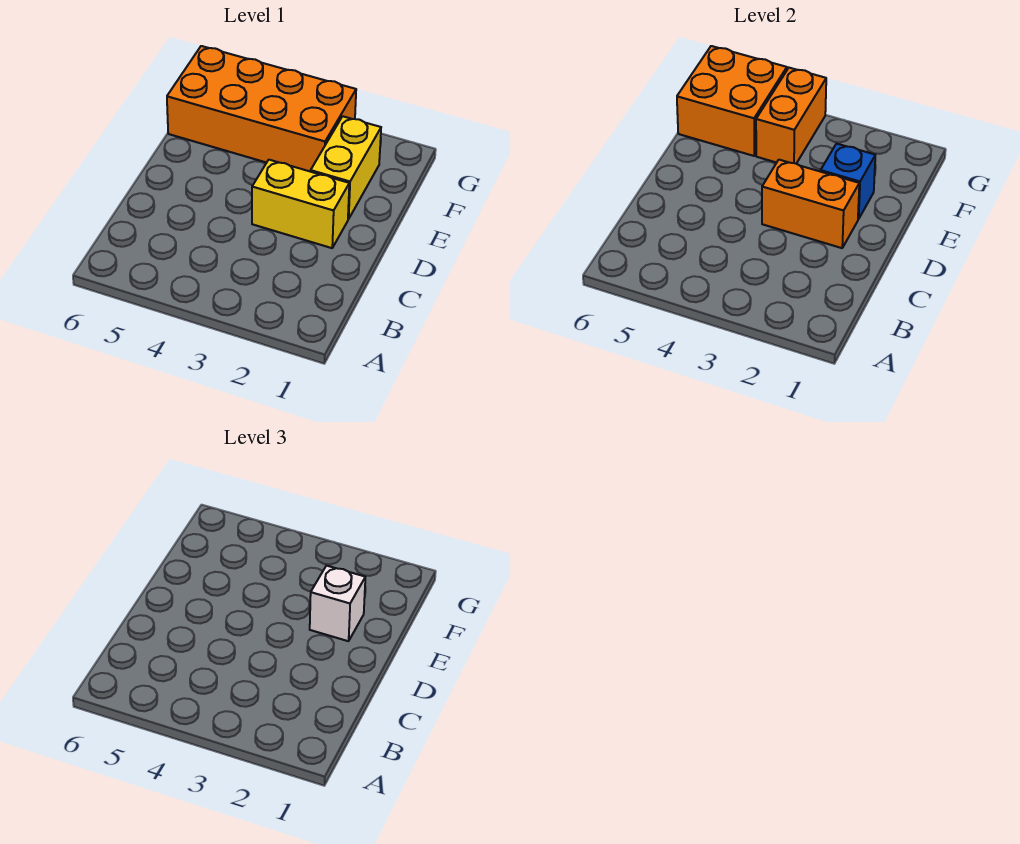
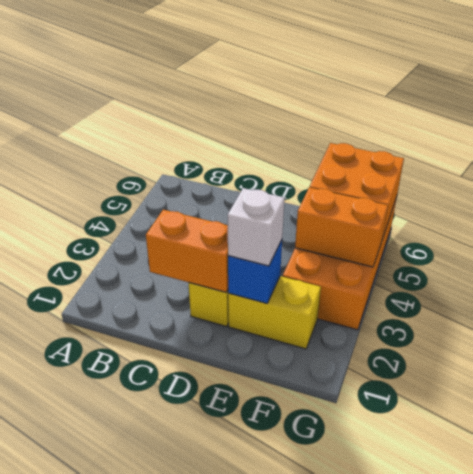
orange 1x2 brick [762,160,859,248] -> orange 1x2 brick turned to [146,210,228,292]

